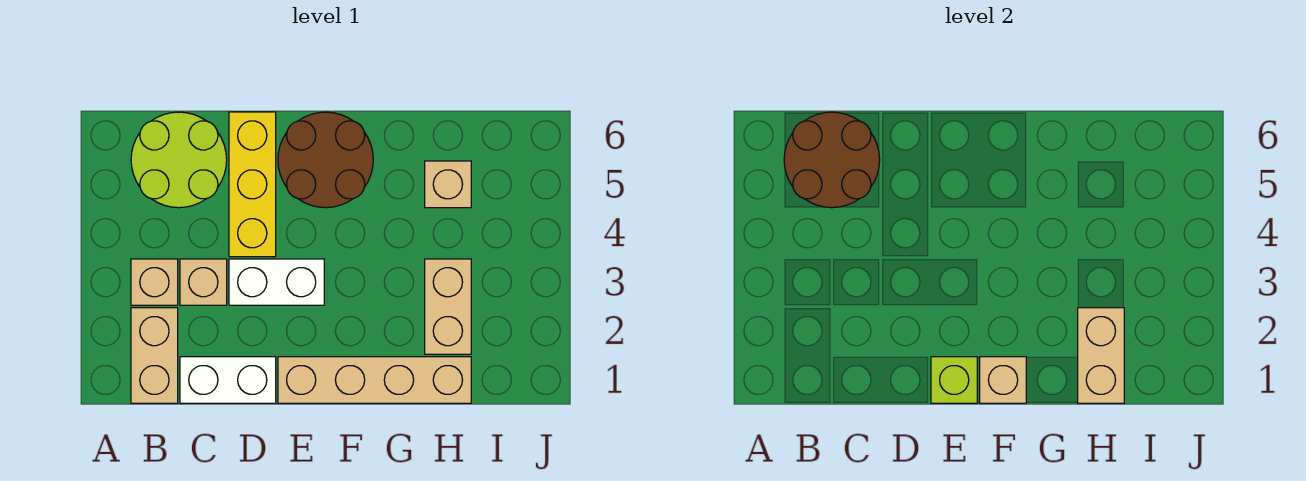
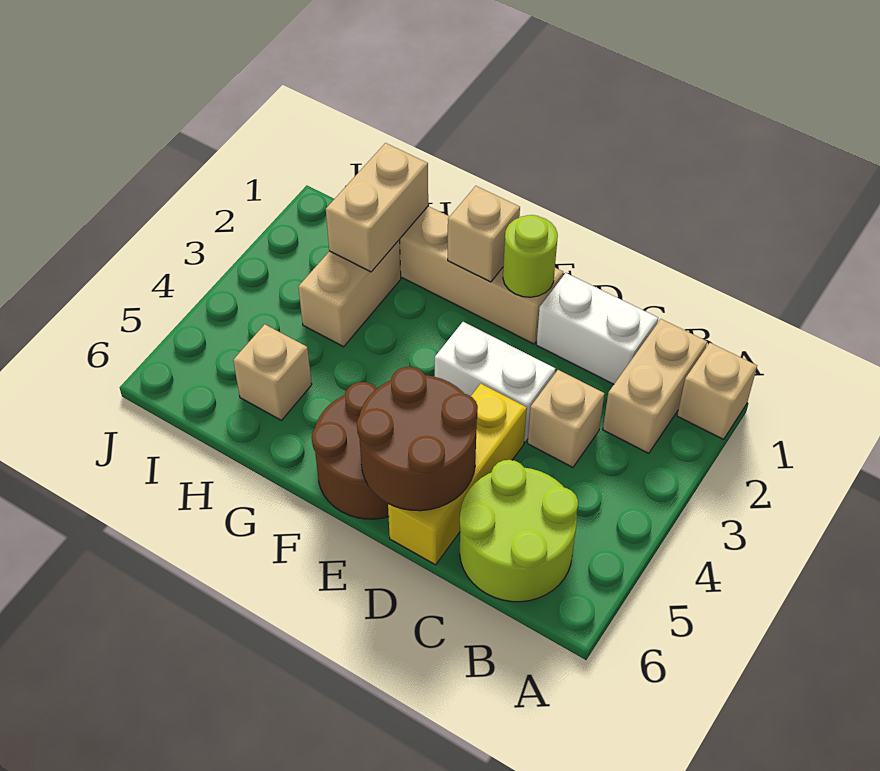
tan 1x1 brick [131,259,178,305] -> tan 1x1 brick moved to [677,343,757,439]
brown 2x2 round brick [784,112,880,208] -> brown 2x2 round brick moved to [357,367,478,511]
lime 1x1 brick [931,357,977,403] -> lime 1x1 round brick [503,215,558,297]

